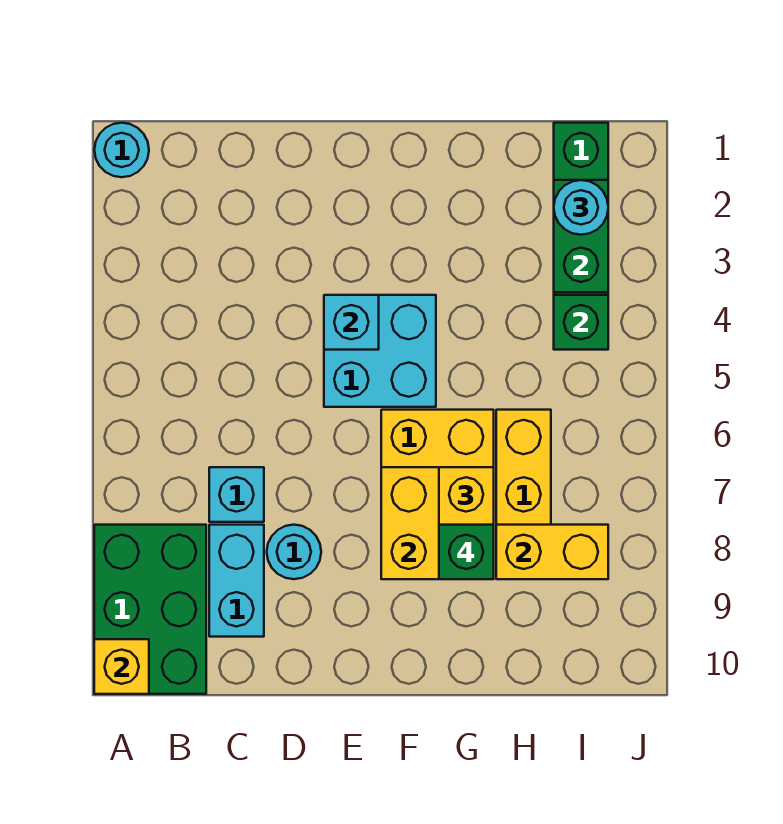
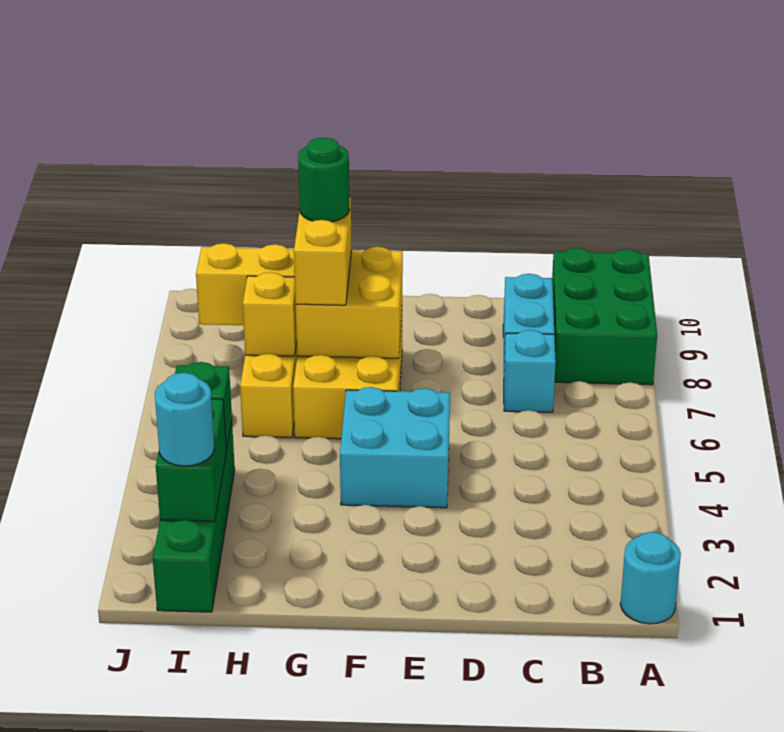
yellow 1x1 brick [94,639,149,694] -> yellow 1x1 brick moved to [243,272,297,356]
cyan 1x1 round brick [267,525,321,579] -> none
cyan 1x1 brick [324,295,379,350] -> none
green 1x1 brick [439,525,494,579] -> green 1x1 round brick [298,138,350,222]

